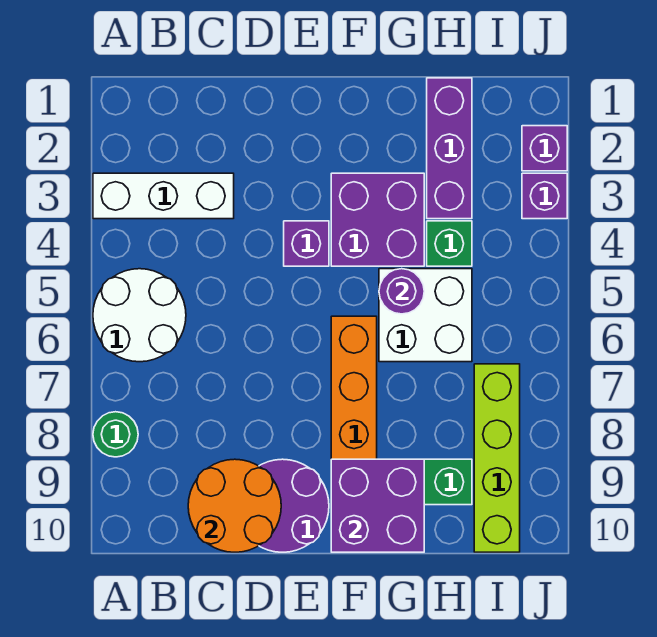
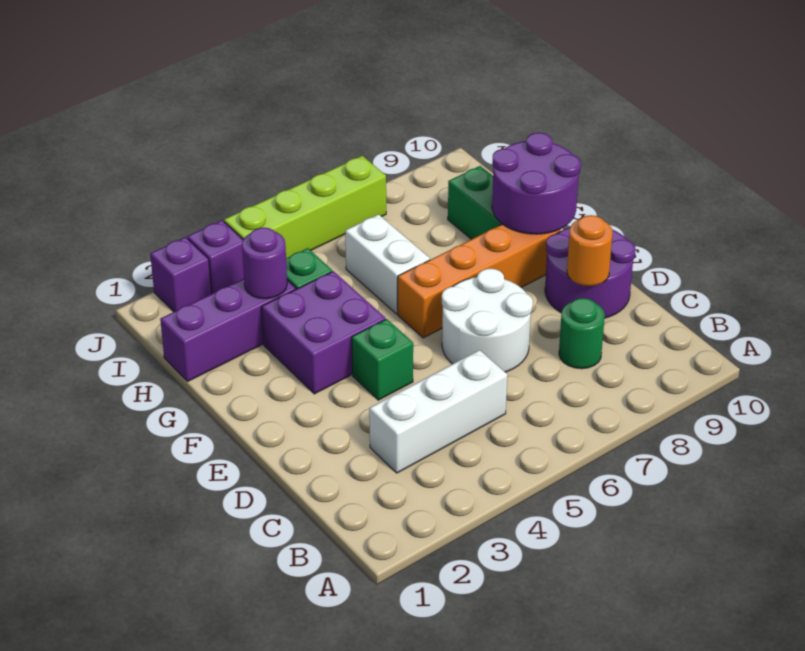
white 1x3 brick [93,173,234,219] -> white 1x3 brick turned to [369,350,507,473]
white 2x2 round brick [93,269,186,362] -> white 2x2 round brick moved to [442,269,533,372]
green 1x1 round brick [93,412,138,457] -> green 1x1 round brick moved to [559,298,605,369]
orange 2x2 round brick [188,459,281,552] -> orange 1x1 round brick [567,215,613,286]
purple 1x1 brick [284,221,329,266] -> green 1x1 brick [352,319,413,400]
purple 2x2 brick [331,459,424,552] -> purple 2x2 round brick [492,133,581,234]
white 2x2 brick [379,269,472,362] -> white 1x2 brick [345,214,430,314]
purple 1x1 round brick [379,269,424,314] -> purple 1x1 round brick moved to [242,228,287,299]
lime 1x4 brick [474,364,520,552] -> lime 1x4 brick moved to [224,156,386,258]

